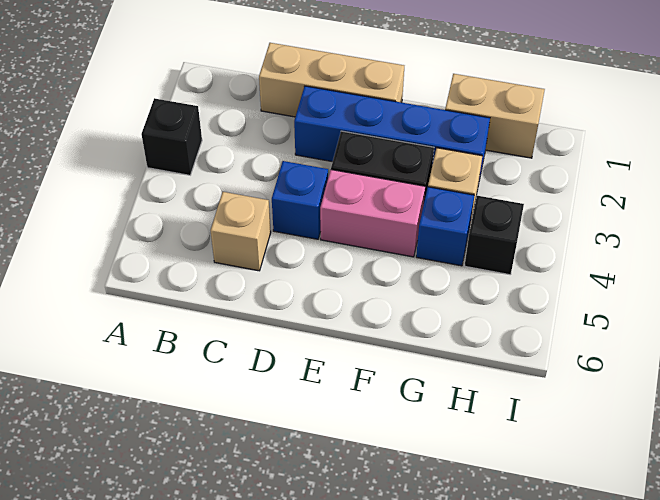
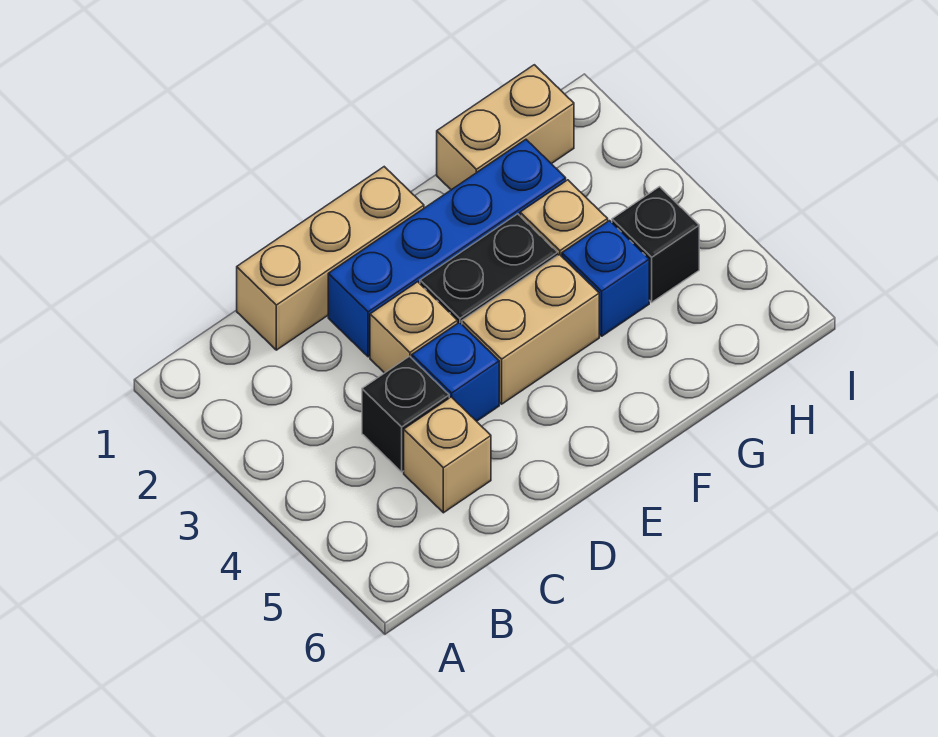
black 1x1 brick [141,98,202,175] -> black 1x1 brick moved to [362,356,449,472]
none -> tan 1x1 brick [370,282,458,373]
pink 1x2 brick [320,170,425,257] -> tan 1x2 brick [462,255,599,404]

